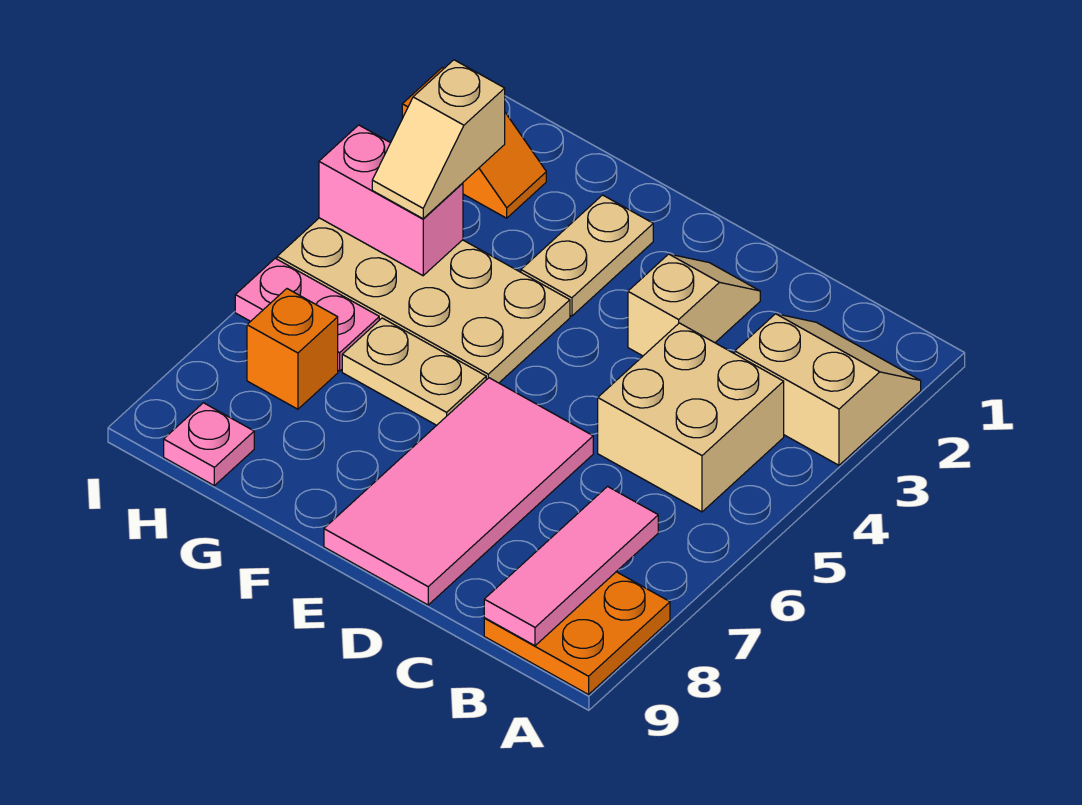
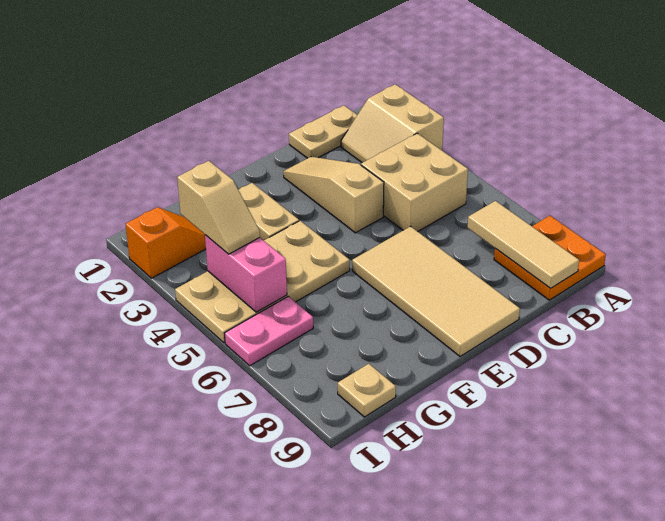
tan 2x2 slope [735,314,921,465] -> tan 2x2 slope turned to [341,84,444,163]
pink 1x3 tile [484,487,658,646] -> tan 1x3 tile [468,201,579,288]
tan 1x2 slope [628,254,760,356] -> tan 1x3 slope [283,157,384,233]
pink 2x4 tile [324,378,593,605] -> tan 2x4 tile [352,226,520,357]
tan 1x2 plate [342,318,486,425] -> tan 1x2 plate moved to [289,105,357,158]
pink 1x2 brick [319,125,463,276] -> pink 1x2 brick turned to [205,235,287,312]
orange 1x1 brick [247,289,338,409] -> none
pink 1x1 plate [164,403,254,486] -> tan 1x1 plate [338,364,396,417]

